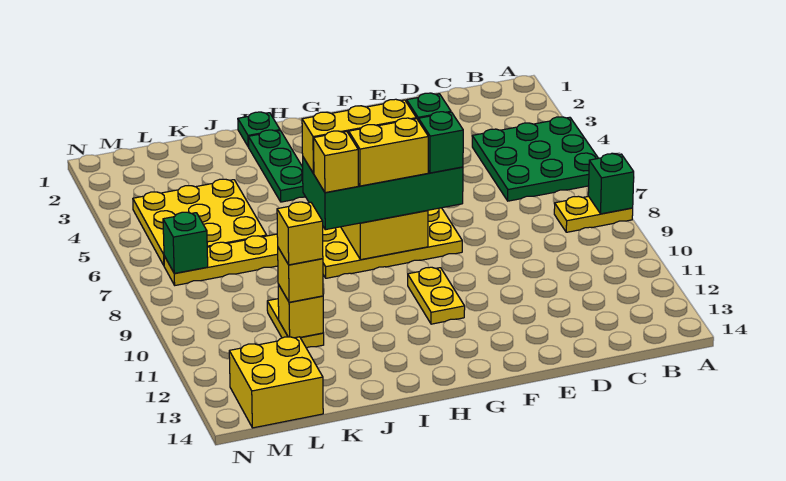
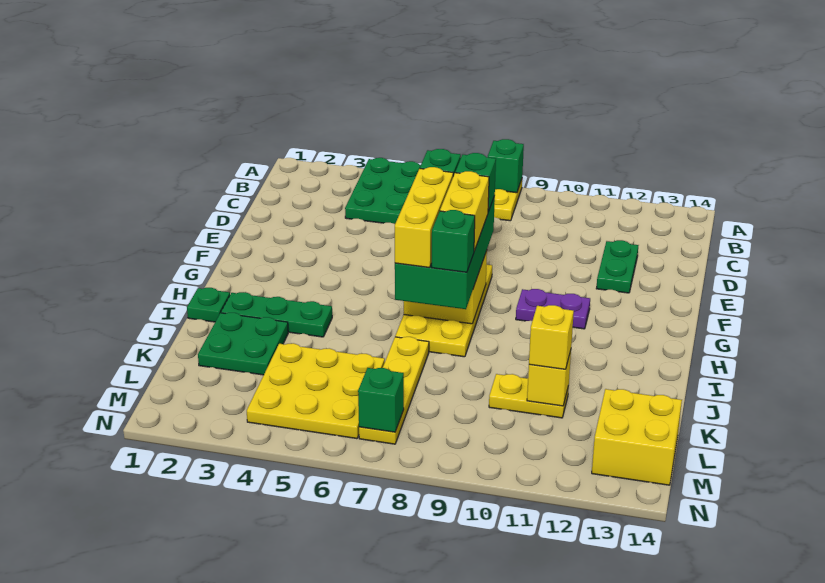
none -> green 1x2 plate [596,240,638,293]
yellow 1x2 plate [408,267,465,324] -> purple 1x2 plate [516,289,590,329]
yellow 1x1 brick [314,131,358,193] -> green 1x1 brick [432,210,475,272]
none -> green 2x2 plate [198,313,288,375]
yellow 1x1 brick [277,202,323,265] -> none

